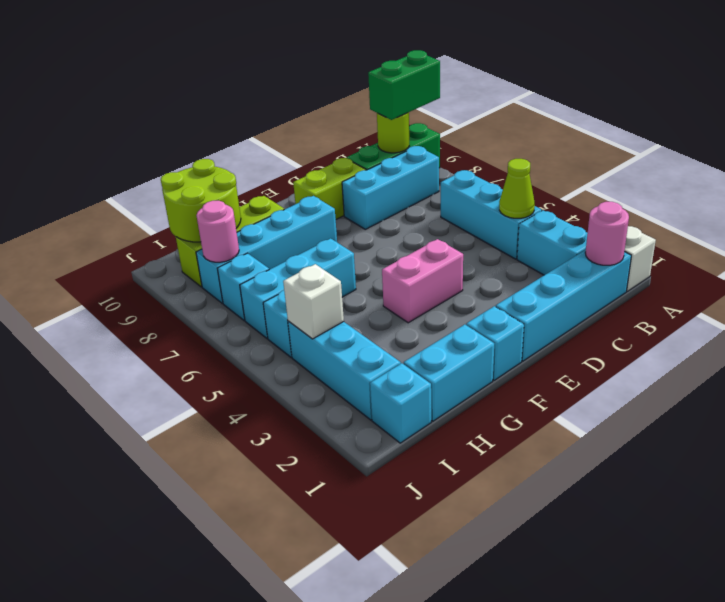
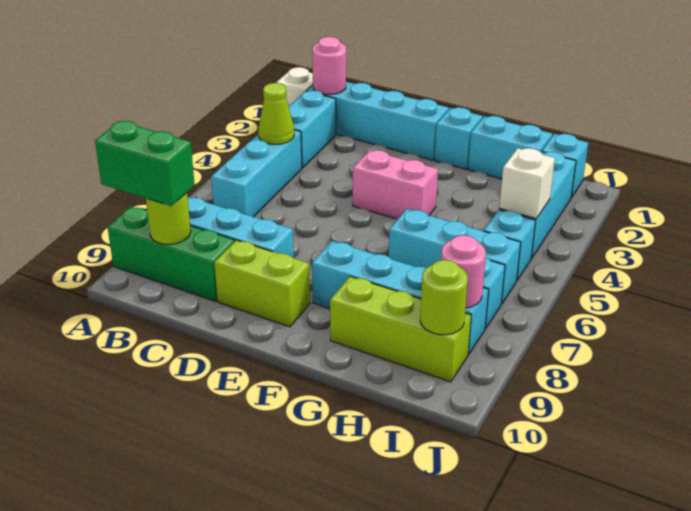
lime 2x2 round brick [161,159,241,242] -> lime 1x1 round brick [420,260,468,335]

